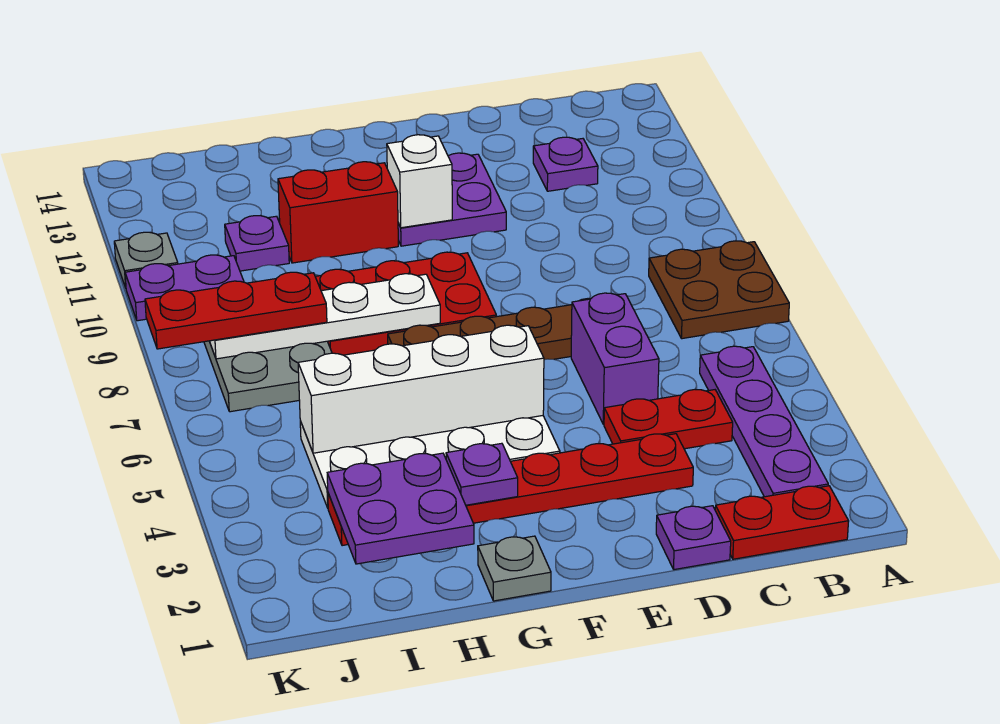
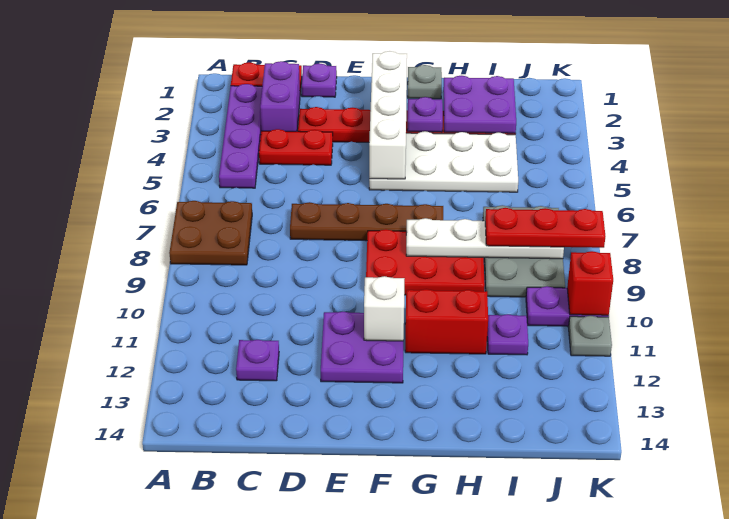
purple 1x2 brick [571,293,659,424] -> purple 1x2 brick moved to [260,61,300,131]
white 1x4 brick [298,325,544,453] -> white 1x4 brick turned to [369,51,407,179]
none -> red 1x1 brick [567,251,613,315]

